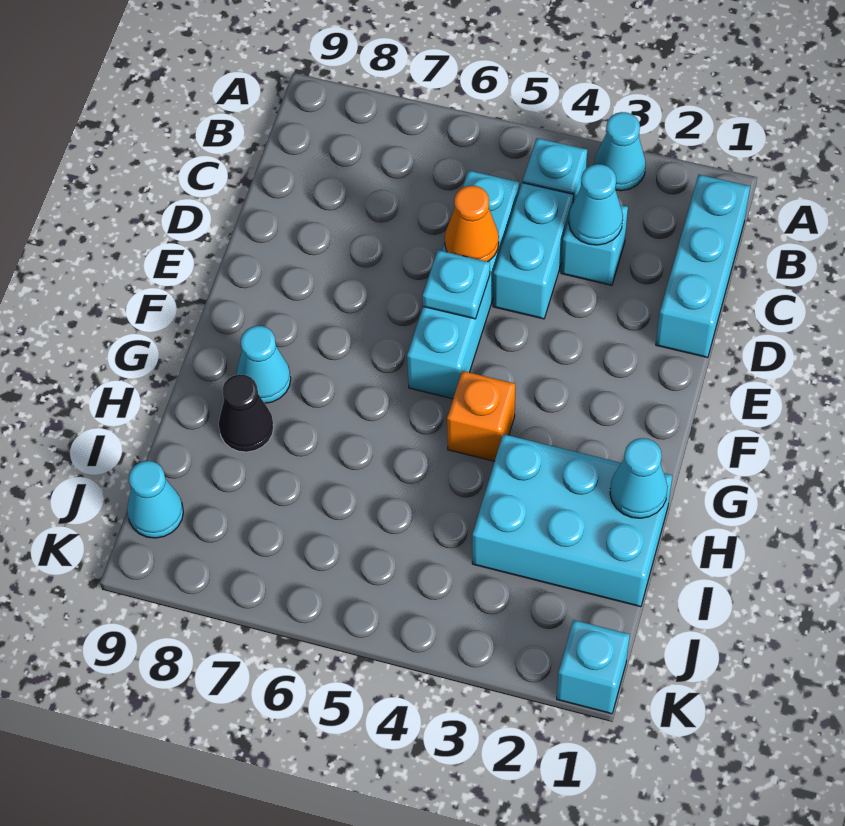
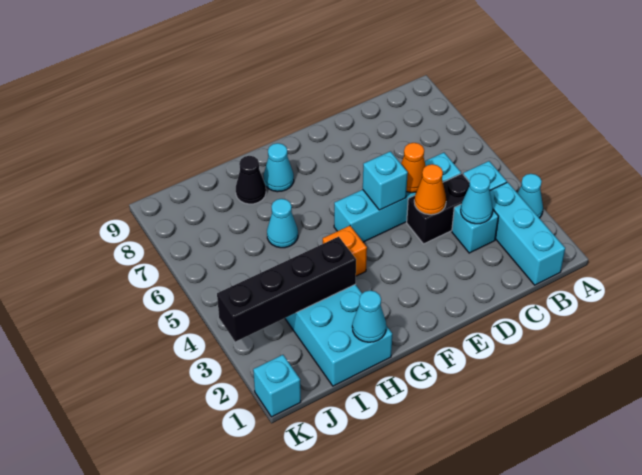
cyan 1x3 brick [656,175,750,358] -> cyan 1x3 brick turned to [490,182,565,285]
cyan 1x2 brick [493,183,574,319] -> black 1x2 brick [407,174,470,244]
none -> orange 1x1 cone [414,164,446,215]
cyan 1x1 plate [423,250,490,319] -> cyan 1x1 brick [363,151,408,210]
none -> black 1x4 brick [217,237,356,342]
cyan 1x1 cone [127,461,183,538] -> cyan 1x1 cone moved to [267,199,298,248]

